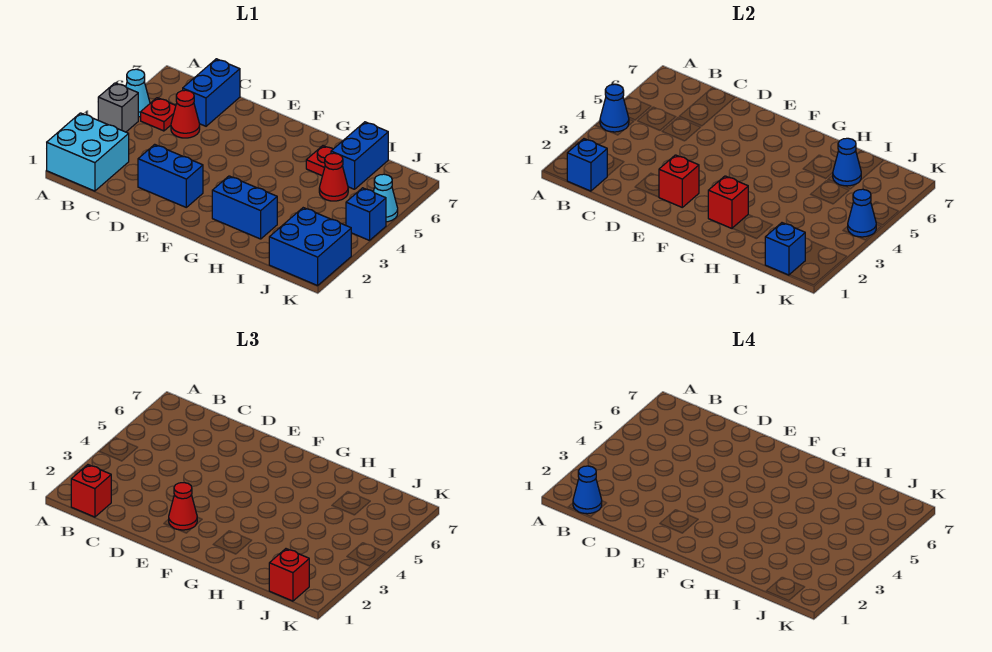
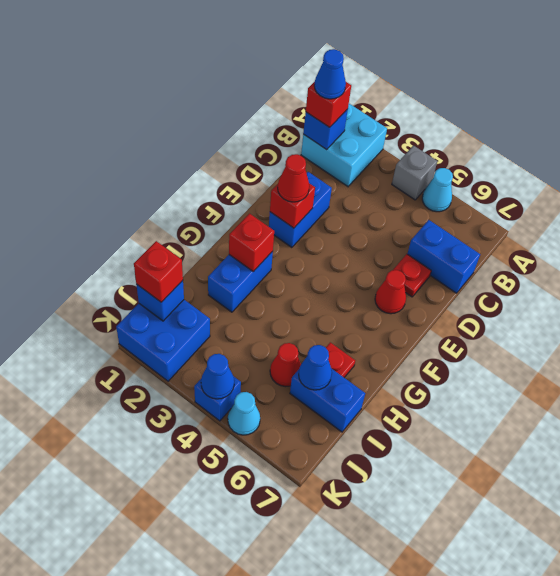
blue 1x1 cone [600,84,629,132] -> none
red 1x1 plate [141,98,176,131] -> red 1x1 plate moved to [393,254,431,297]
red 1x1 cone [171,90,200,138] -> red 1x1 cone moved to [375,270,406,314]

